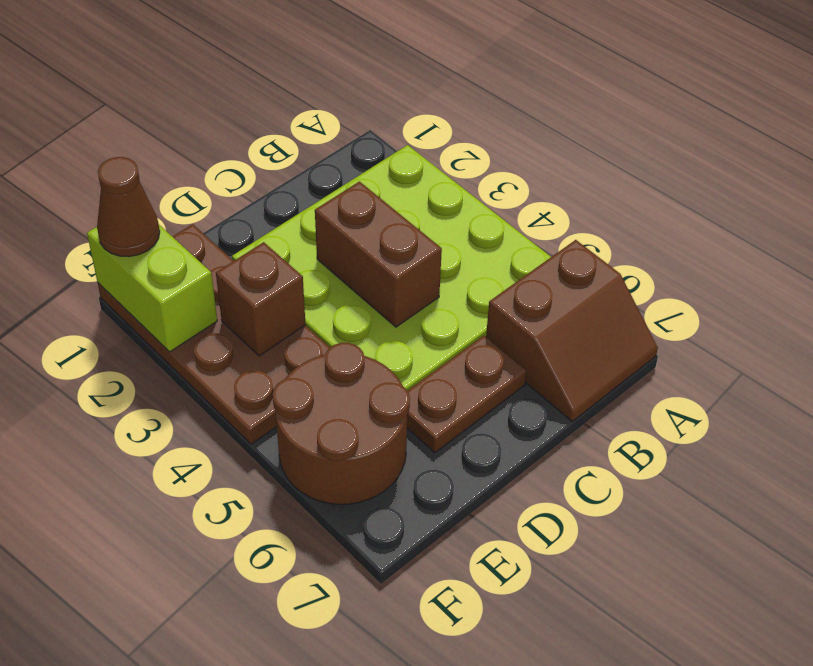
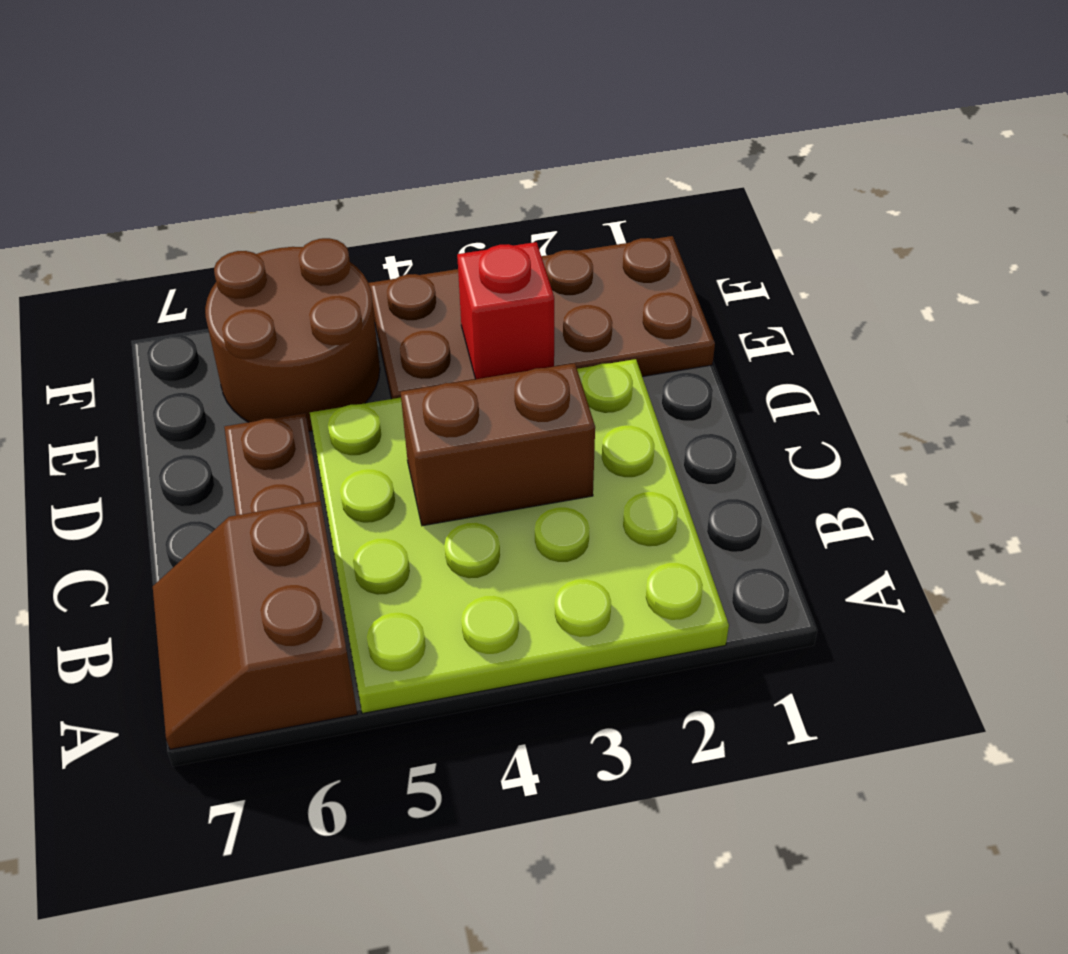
brown 1x1 brick [216,242,305,356] -> red 1x1 brick [457,242,554,379]
lime 1x2 brick [87,225,217,352] -> none
brown 1x1 cone [97,157,160,257] -> none

